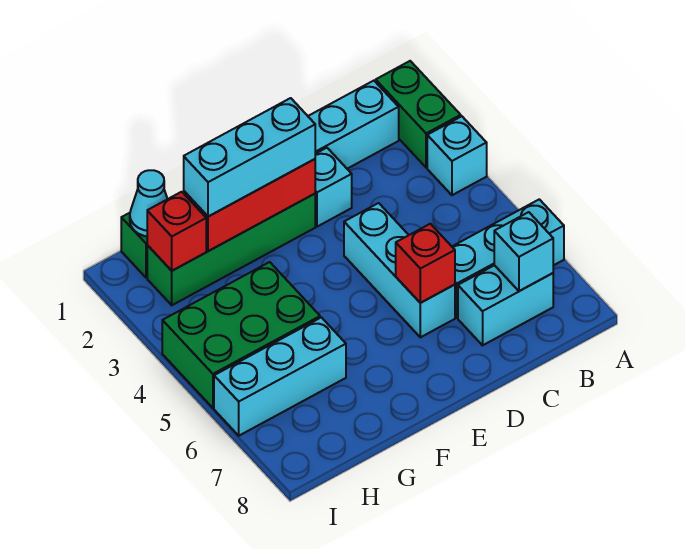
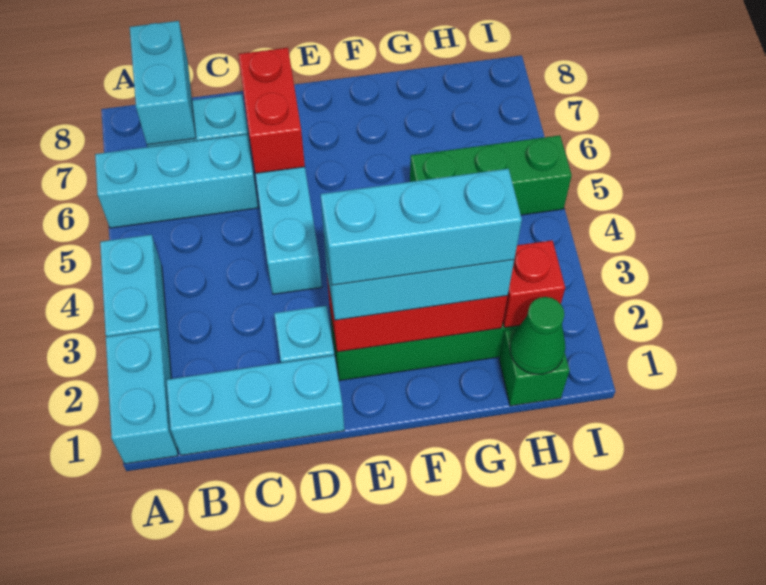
green 1x2 brick [376,61,461,168] -> cyan 1x2 brick [106,330,178,464]
cyan 1x1 brick [427,116,487,195] -> cyan 1x2 brick [100,235,170,356]
cyan 1x1 brick [494,212,553,291] -> cyan 1x2 brick [130,21,196,145]
red 1x1 brick [396,224,455,303] -> red 1x2 brick [238,48,305,173]
green 2x3 brick [162,262,320,408] -> green 1x3 brick [410,135,572,215]
cyan 1x3 brick [214,317,346,436] -> cyan 1x3 brick moved to [321,169,522,285]
cyan 1x1 cone [130,170,167,236] -> green 1x1 cone [510,297,565,374]

